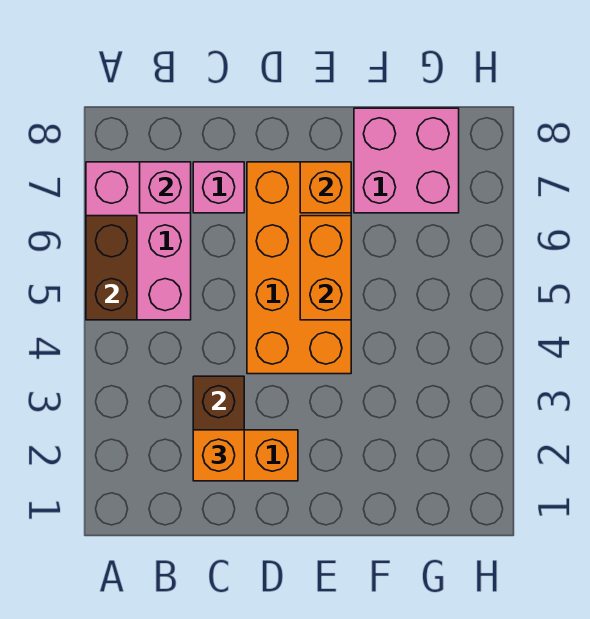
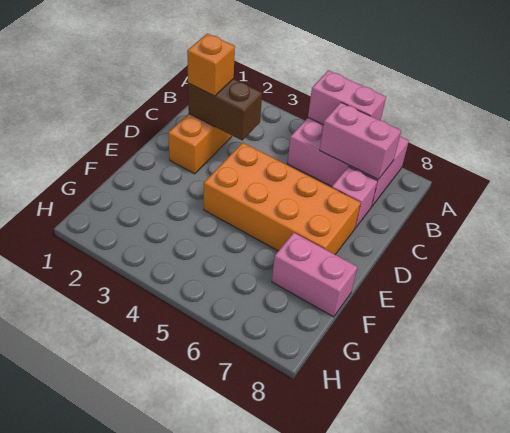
brown 1x2 brick [86,216,137,320] -> pink 1x2 brick [308,70,386,125]
pink 1x1 brick [140,162,191,213] -> pink 1x2 brick [320,103,401,179]
orange 1x2 brick [300,216,351,320] -> none
orange 1x1 brick [300,162,351,213] -> none
pink 2x2 brick [354,108,459,213] -> pink 1x2 brick [272,233,357,317]

